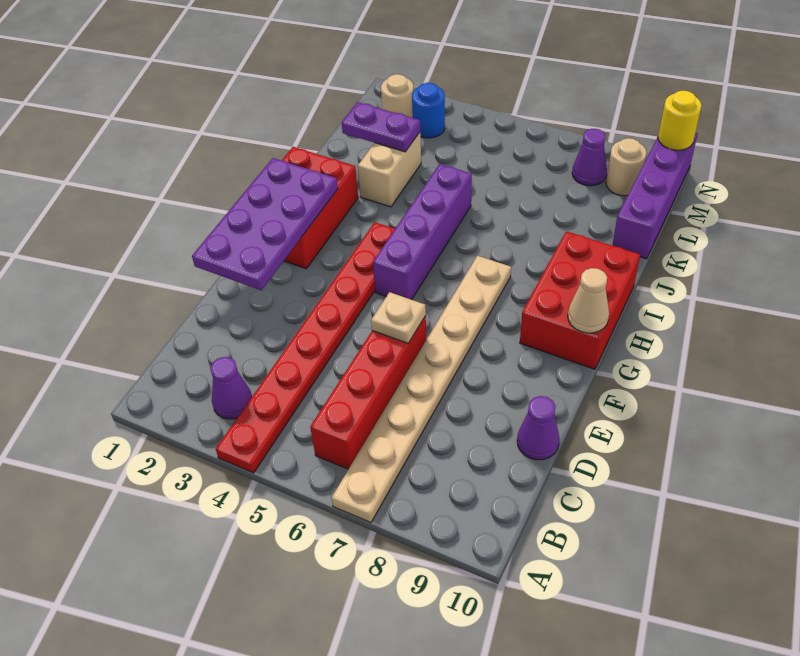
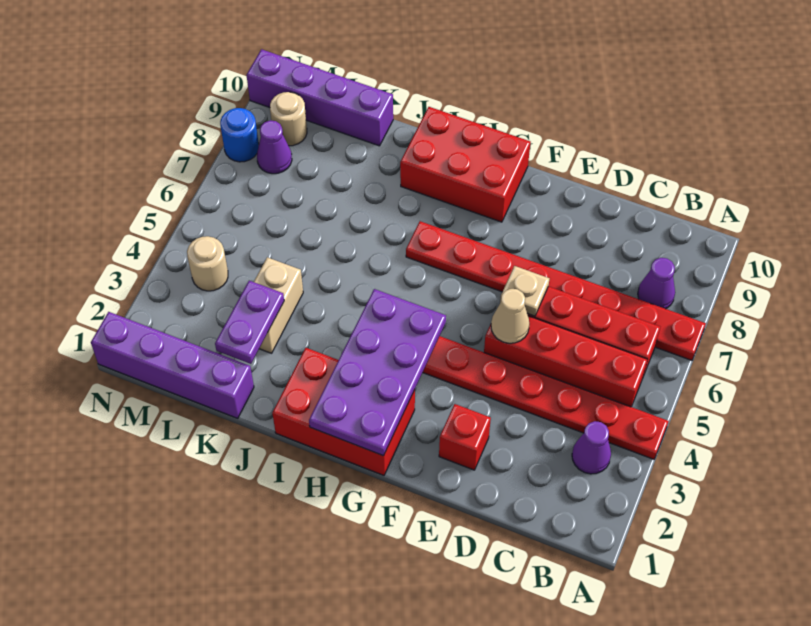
tan 1x8 plate [332,256,511,523] -> red 1x8 plate [406,221,706,360]
none -> red 1x4 brick [484,316,648,407]
purple 1x1 cone [517,396,559,460] -> purple 1x1 cone moved to [638,258,675,309]
purple 2x4 plate [192,158,338,290] -> purple 2x4 plate turned to [309,289,446,456]
none -> red 1x1 brick [439,404,491,470]
purple 1x4 brick [373,164,472,300] -> purple 1x4 brick moved to [91,312,254,418]
tan 1x1 cone [568,268,609,333] -> tan 1x1 cone moved to [491,289,529,343]
tan 1x2 brick [358,132,421,207] -> tan 1x2 brick turned to [254,257,303,353]
tan 1x1 round brick [381,74,413,118] -> tan 1x1 round brick moved to [187,236,228,291]
blue 1x1 round brick [412,83,445,138] -> blue 1x1 round brick moved to [220,108,259,162]
yellow 1x1 round brick [658,91,702,150] -> none

